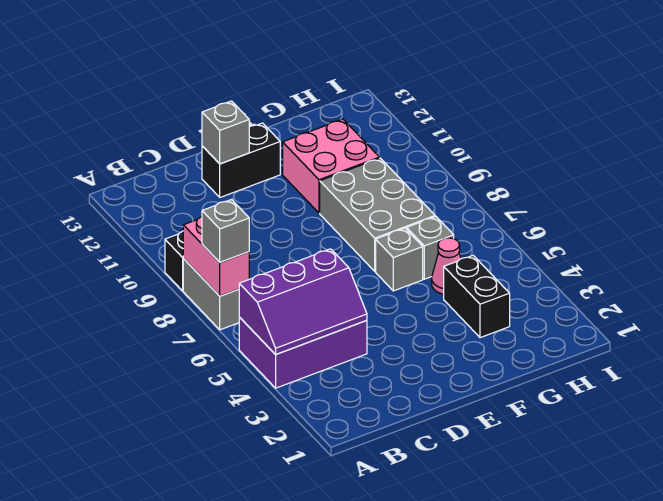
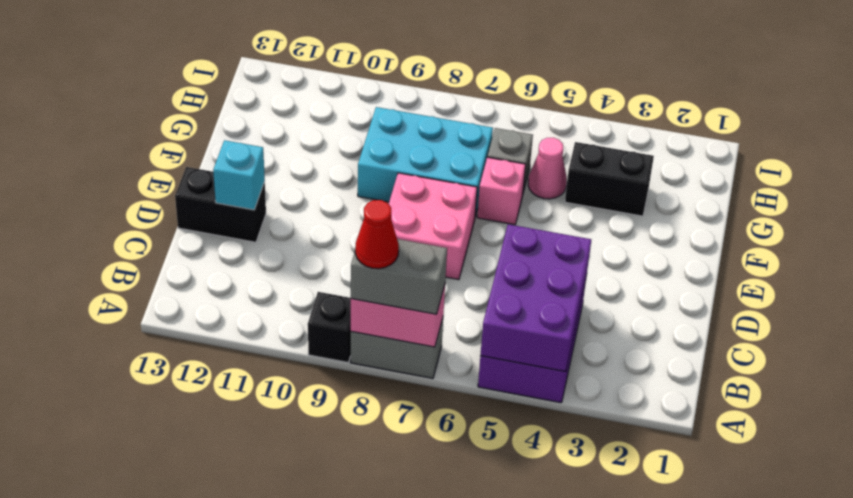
purple 2x3 slope [239,249,367,354] -> purple 2x3 brick [480,224,591,372]
grey 1x1 brick [202,200,249,262] -> grey 1x2 brick [351,239,447,314]
none -> red 1x1 cone [355,200,399,269]
black 1x2 brick [202,123,280,197] -> black 1x2 brick turned to [175,167,266,242]
grey 1x1 brick [202,101,249,164] -> cyan 1x1 brick [213,140,265,210]
grey 1x1 brick [376,228,423,291] -> pink 1x1 brick [477,157,526,225]
grey 2x3 brick [320,158,435,271] -> cyan 2x3 brick [358,107,493,217]
pink 2x2 brick [283,119,379,213] -> pink 2x2 brick moved to [389,173,477,280]

